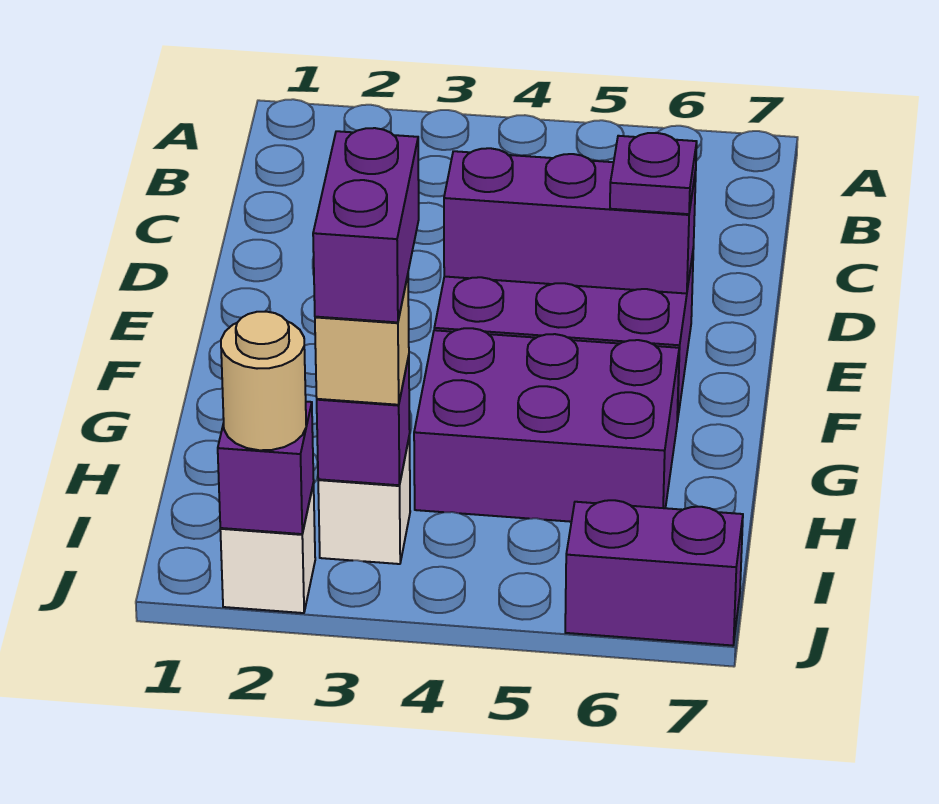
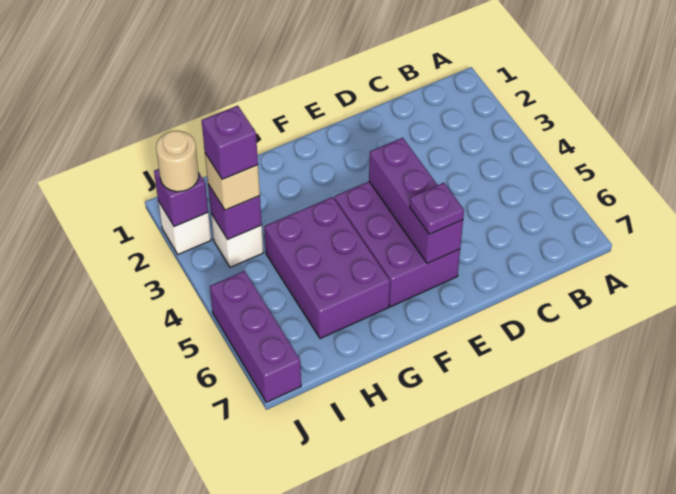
purple 1x2 brick [313,128,419,322] -> purple 1x1 brick [202,106,258,179]
purple 1x2 brick [565,500,743,646] -> purple 1x3 brick [210,271,301,402]

